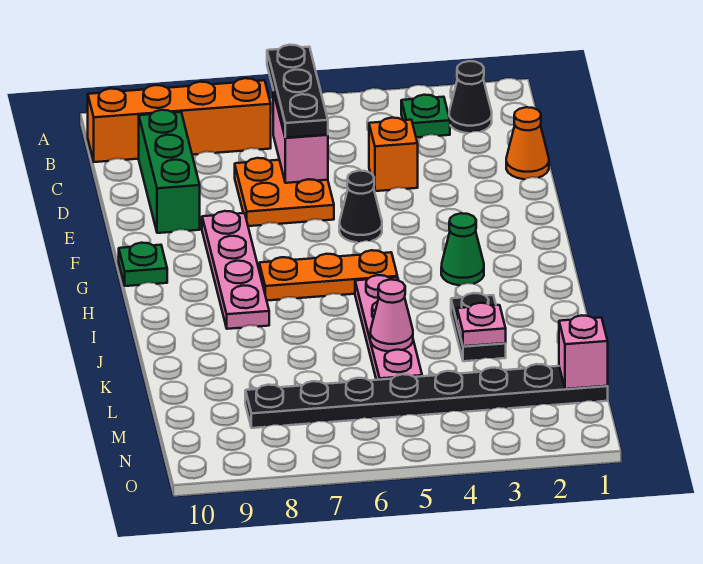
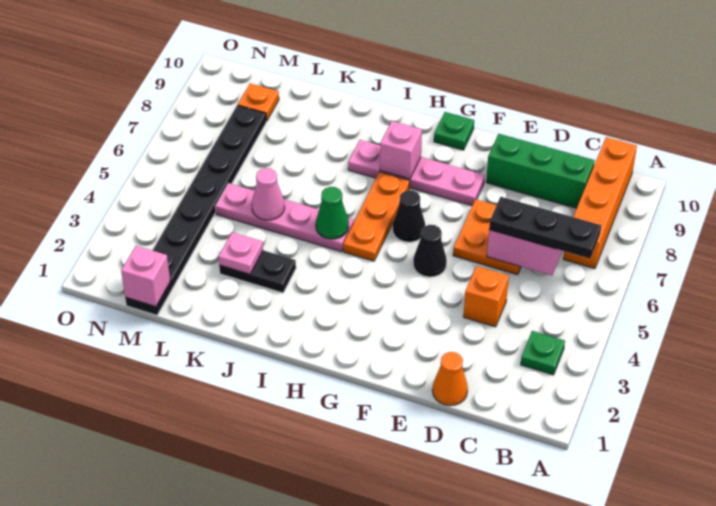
black 1x1 cone [449,61,492,133] -> black 1x1 cone moved to [393,190,425,242]
green 1x1 cone [441,213,484,285] -> green 1x1 cone moved to [316,187,349,239]
none -> pink 1x1 brick [380,121,422,179]
none -> orange 1x1 plate [238,83,279,121]

